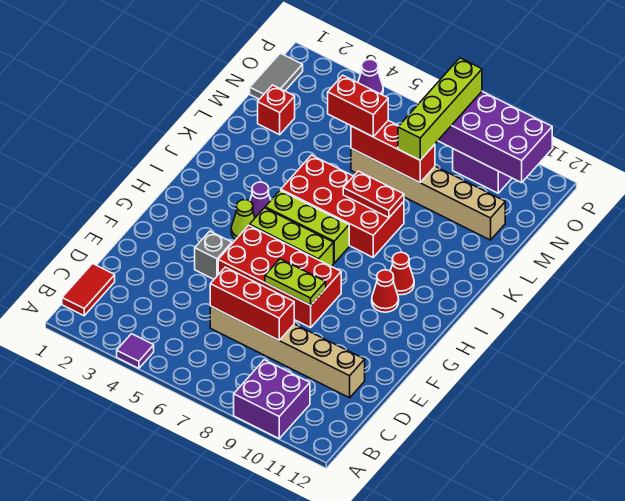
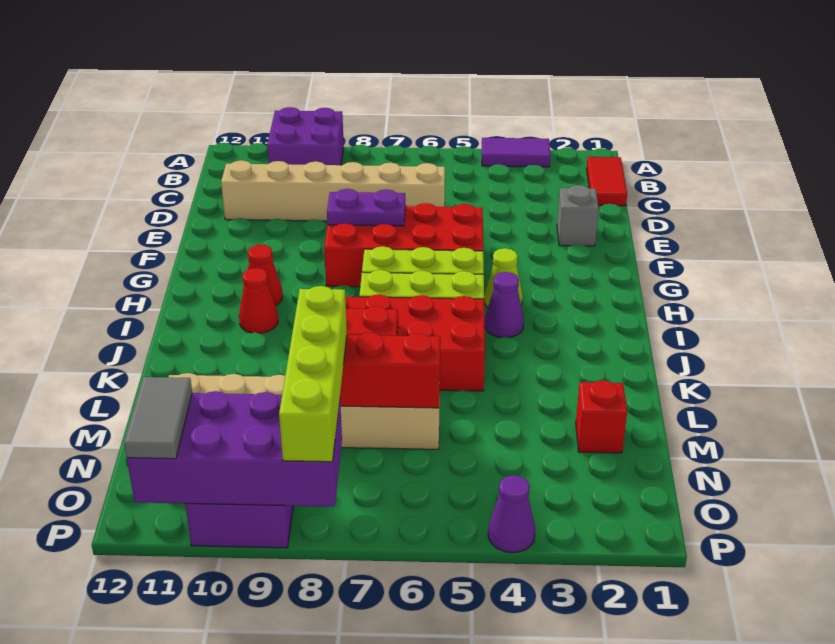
purple 1x1 tile [117,334,154,368] -> purple 1x2 tile [482,138,551,167]
red 1x3 brick [210,267,294,340] -> none
grey 1x1 brick [195,231,232,279] -> grey 1x1 brick moved to [557,185,599,246]
lime 1x2 plate [265,259,326,305] -> purple 1x2 plate [327,189,406,226]
red 1x2 brick [328,75,388,137] -> none
grey 1x2 tile [250,53,303,99] -> grey 1x2 tile moved to [124,377,192,459]

